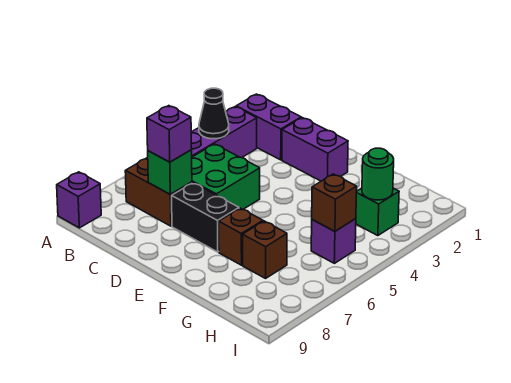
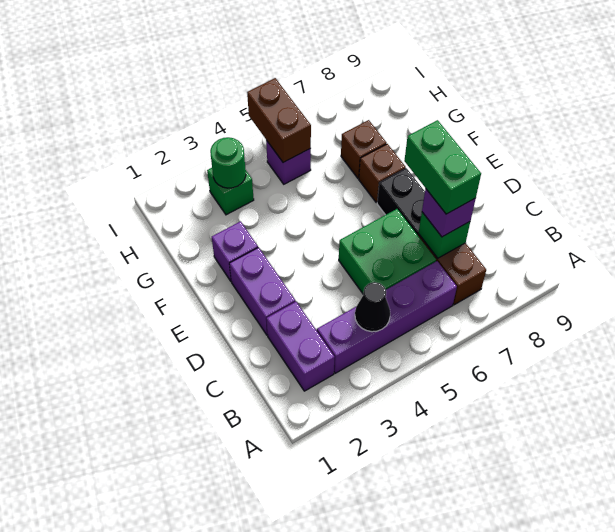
purple 1x1 brick [57,172,101,228] -> purple 1x1 brick moved to [212,221,258,281]
none -> green 1x2 brick [404,120,481,214]
brown 1x1 brick [312,174,357,231] -> brown 1x2 brick [247,78,311,162]

